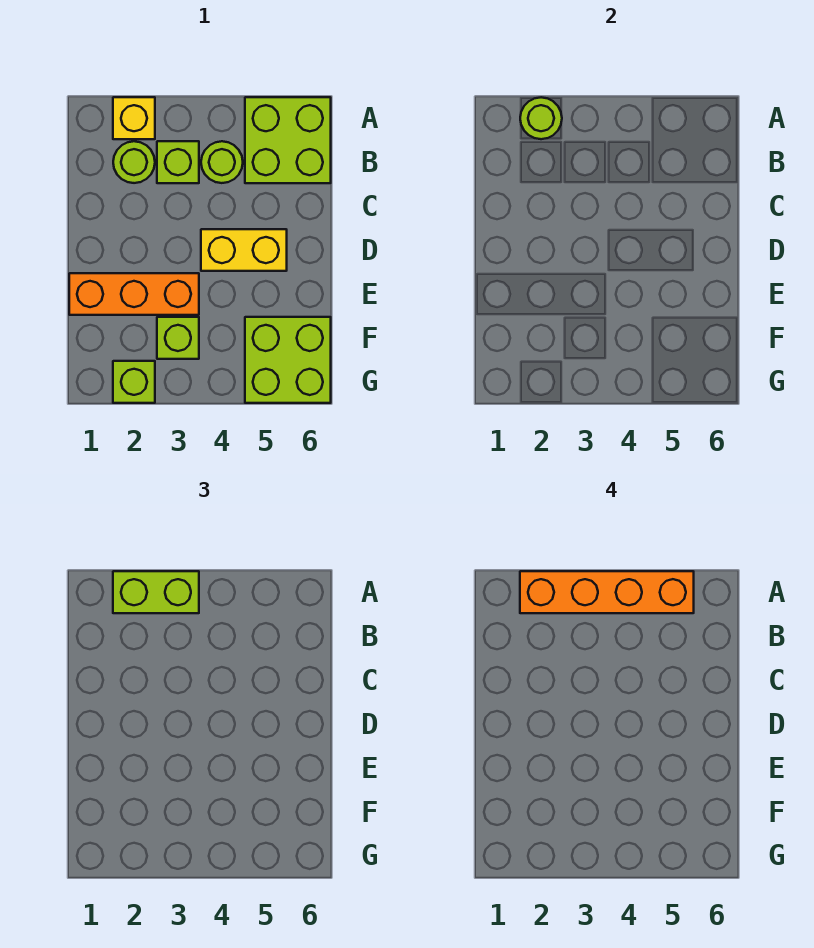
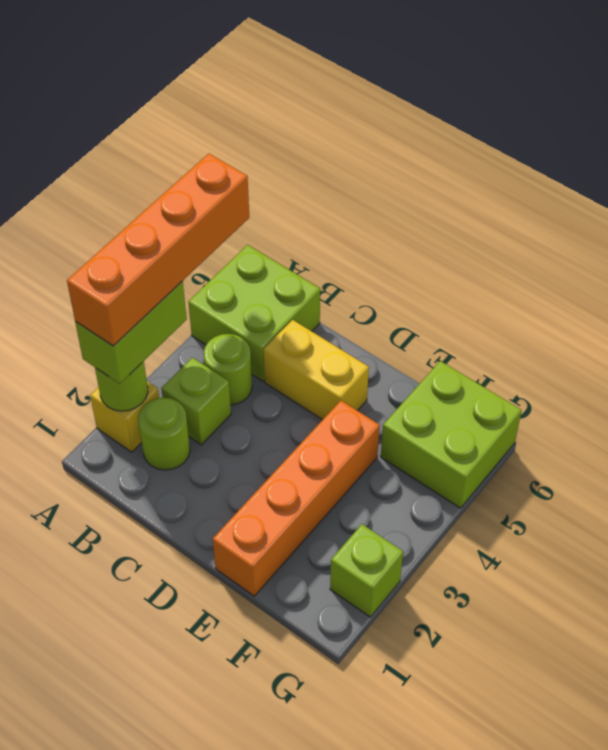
yellow 1x2 brick [201,229,287,271] -> yellow 1x2 brick turned to [264,320,369,420]
orange 1x3 brick [69,273,199,315] -> orange 1x4 brick [213,401,380,596]
lime 1x1 brick [157,317,199,359] -> none

